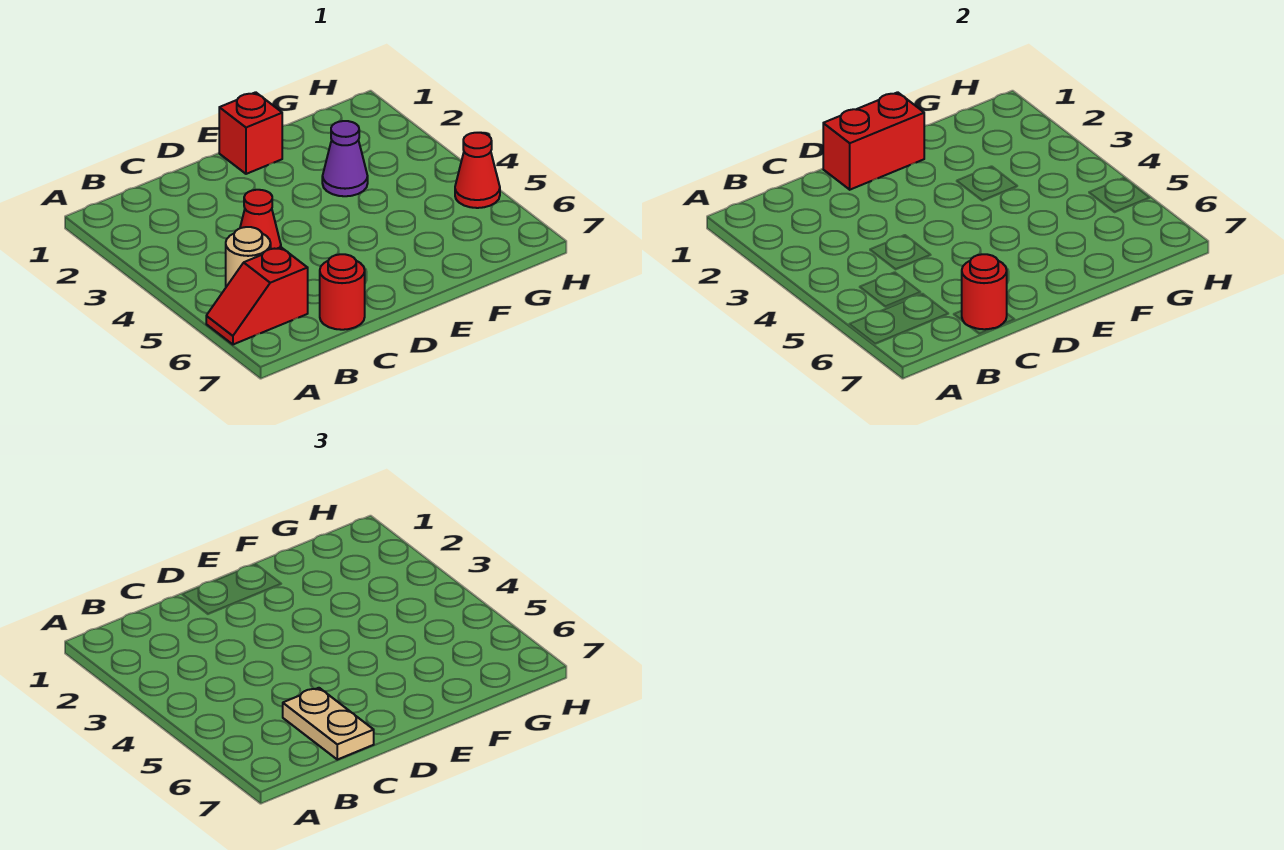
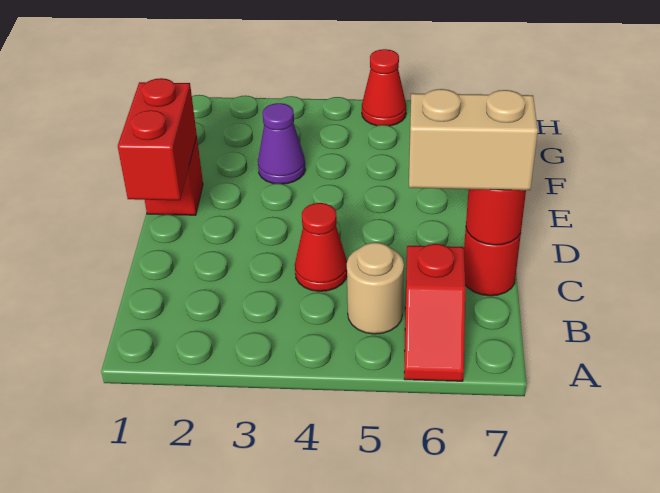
tan 1x2 plate [283,688,374,760] -> tan 1x2 brick [409,89,538,190]

